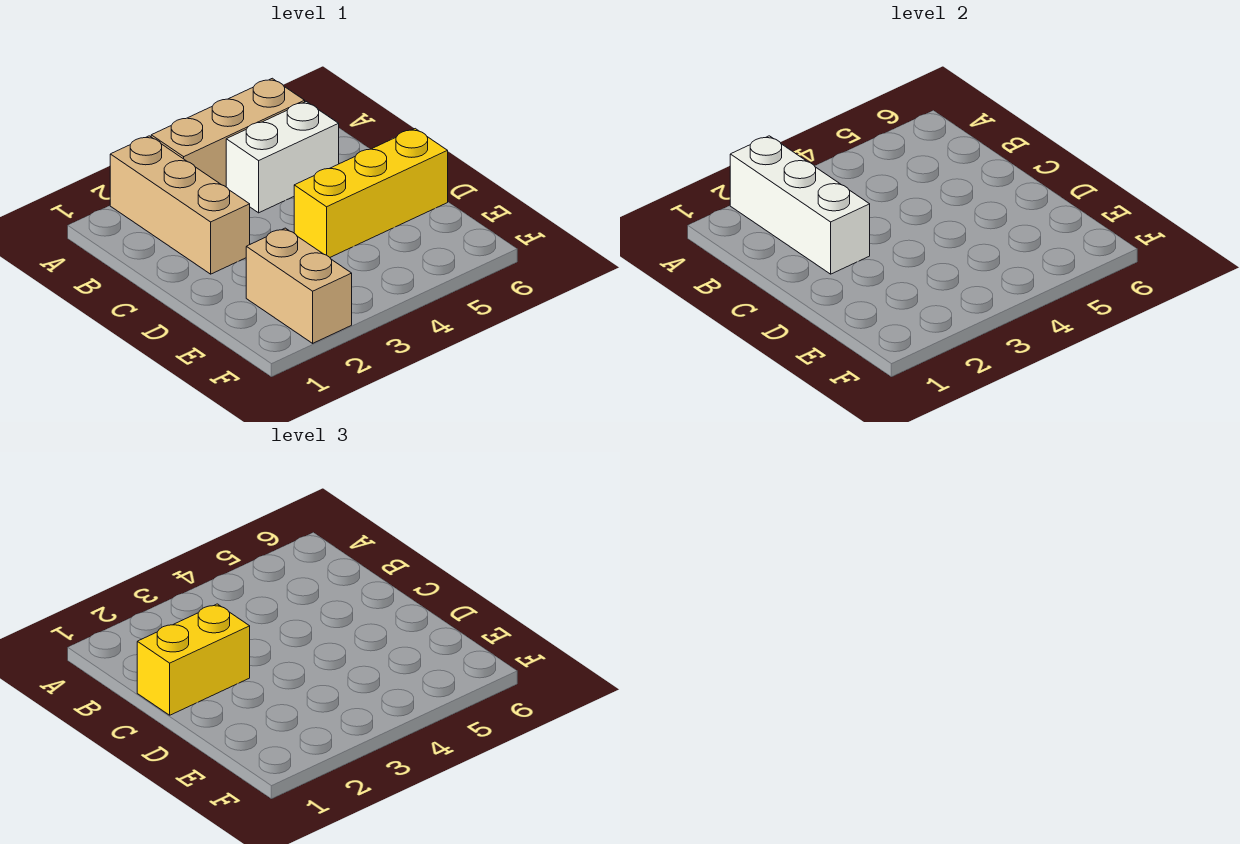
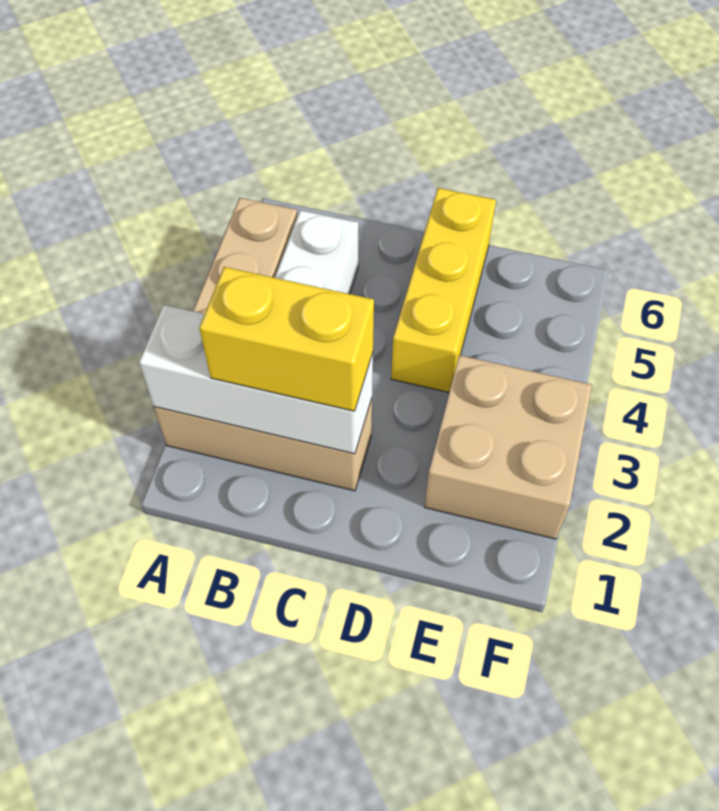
yellow 1x2 brick [137,604,250,715] -> yellow 1x2 brick turned to [199,267,374,411]
tan 1x2 brick [246,228,352,343] -> tan 2x2 brick [425,355,592,539]

